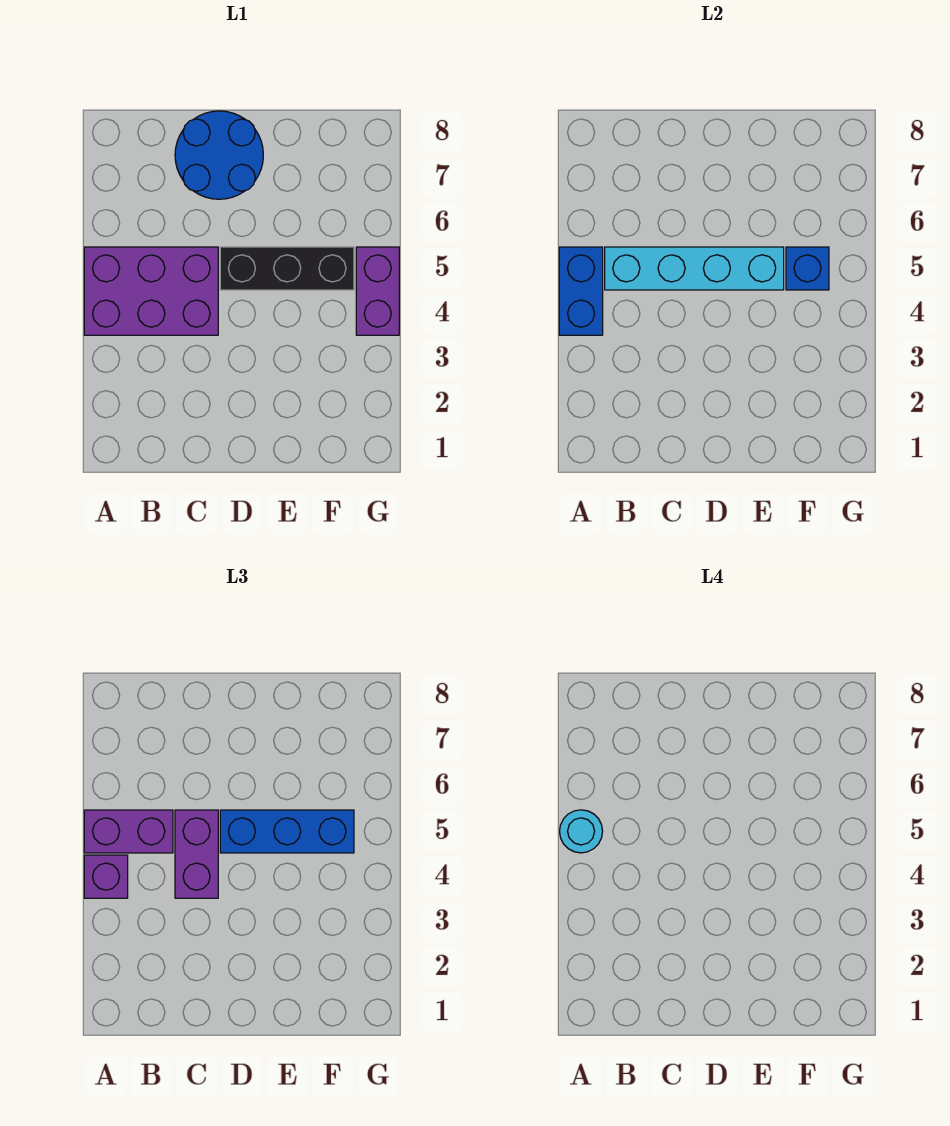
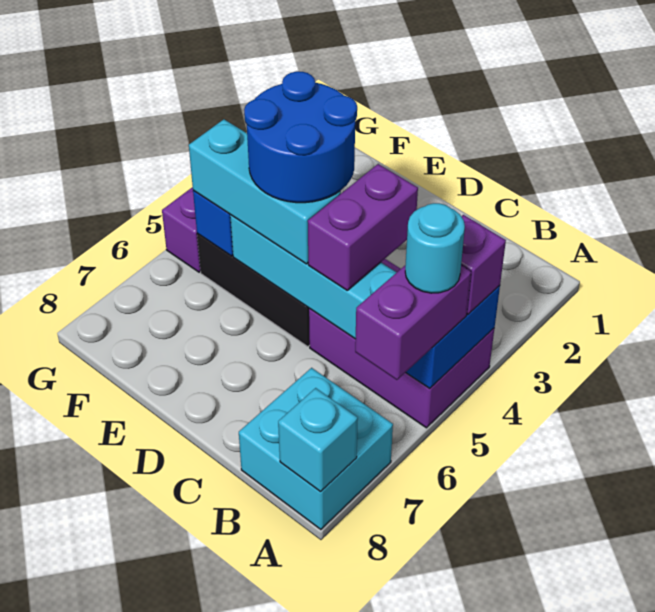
purple 1x2 brick [84,810,173,853] -> purple 1x2 brick turned to [355,265,471,380]
none -> cyan 2x2 brick [239,368,393,530]
none -> cyan 1x1 brick [278,388,358,492]
blue 2x2 round brick [175,111,263,199] -> blue 2x2 round brick moved to [244,71,357,203]
blue 1x3 brick [220,810,354,853] -> cyan 1x3 brick [189,119,341,264]

